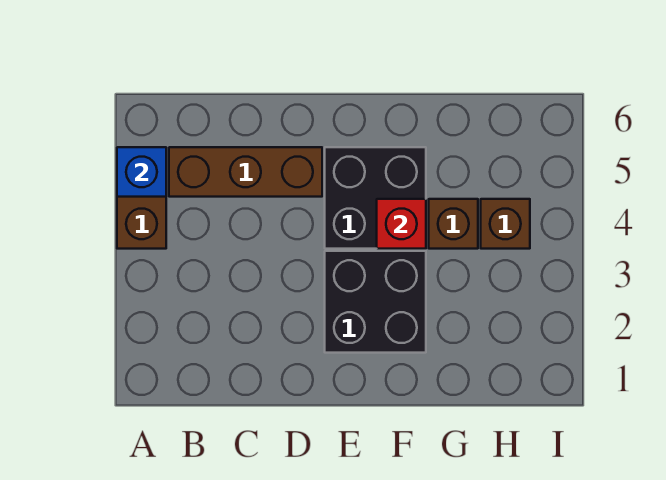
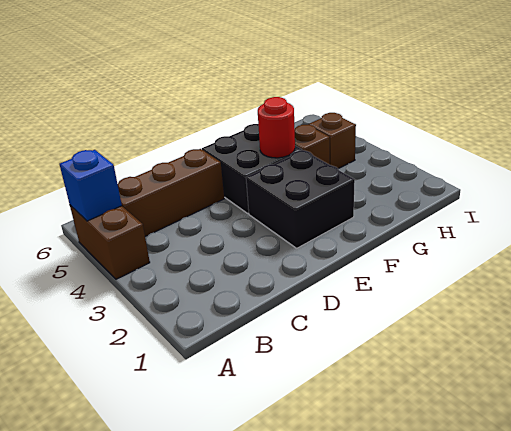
red 1x1 brick [377,199,426,249] -> red 1x1 round brick [258,97,295,158]

